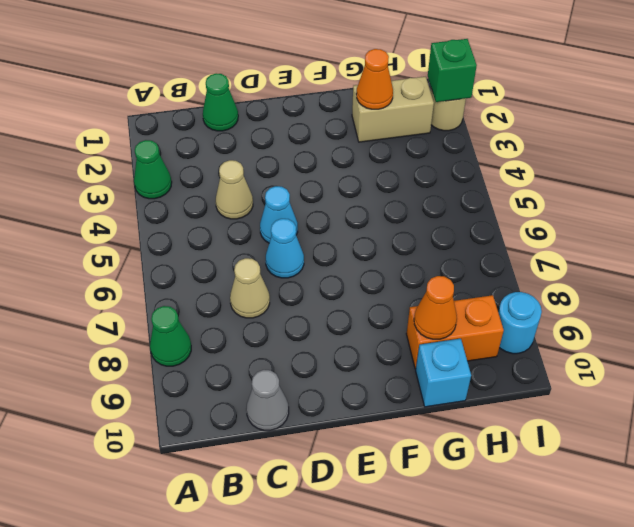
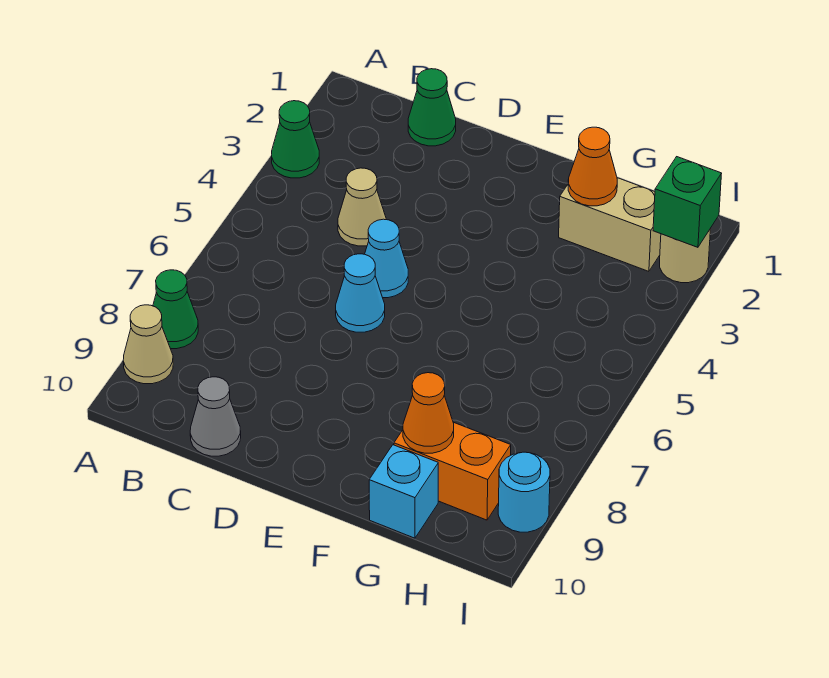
tan 1x1 cone [230,258,270,318] -> tan 1x1 cone moved to [123,305,173,384]

